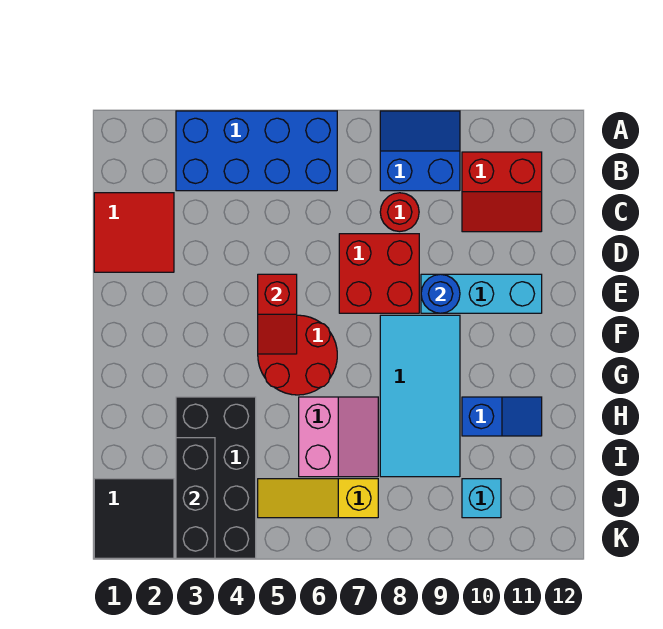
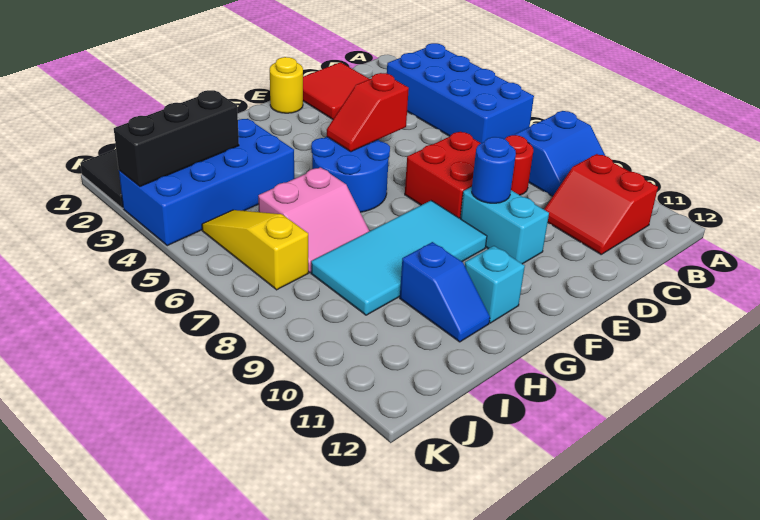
blue 2x2 slope [380,111,460,191] -> blue 2x2 slope turned to [515,111,605,196]
none -> yellow 1x1 round brick [270,57,303,113]
cyan 1x3 brick [421,274,542,313] -> cyan 1x2 brick [460,187,549,264]
red 2x2 round brick [258,315,337,395] -> blue 2x2 round brick [311,137,390,212]
black 2x4 brick [176,397,256,558] -> blue 2x4 brick [119,119,294,246]
cyan 1x1 brick [462,479,501,518] -> cyan 1x1 brick moved to [465,246,525,323]

